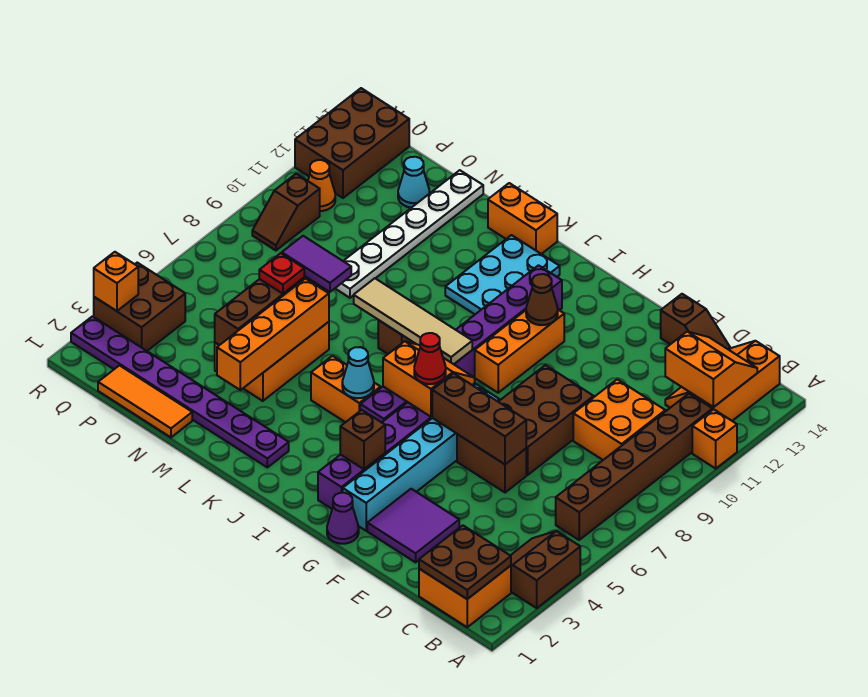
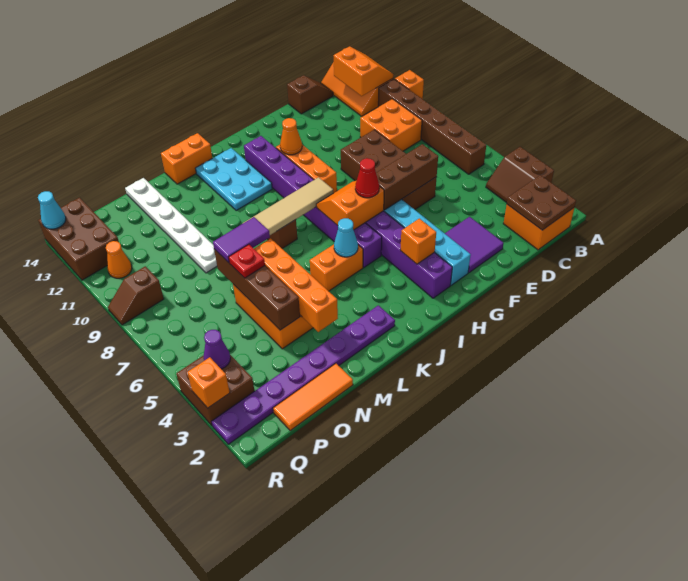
orange 2x2 slope [665,332,757,407] -> orange 2x2 slope turned to [333,46,393,96]
purple 1x1 cone [327,493,359,544] -> purple 1x1 cone moved to [204,330,230,369]
brown 1x1 brick [340,410,385,469] -> orange 1x1 brick [400,218,436,264]
brown 1x1 cone [526,274,558,325] -> orange 1x1 cone [280,118,302,155]
cyan 1x1 cone [398,157,430,208] -> cyan 1x1 cone moved to [38,191,66,229]
brown 1x2 slope [252,174,320,250] -> brown 1x2 slope turned to [108,266,164,325]

